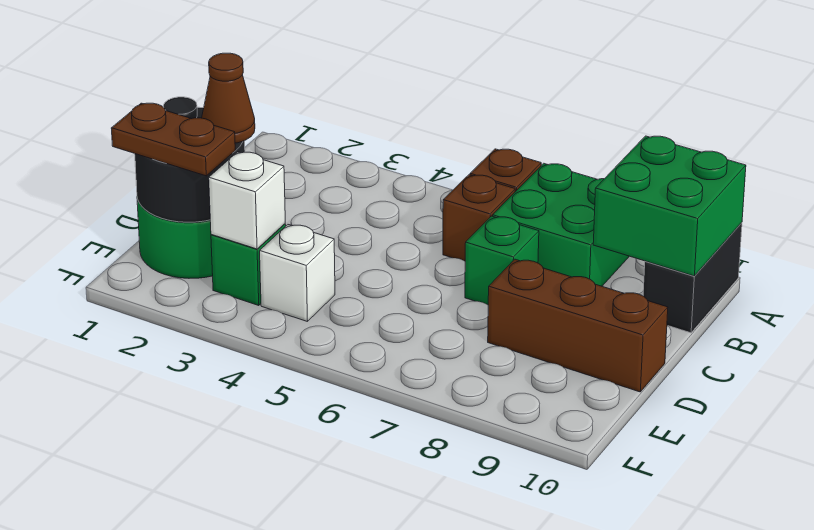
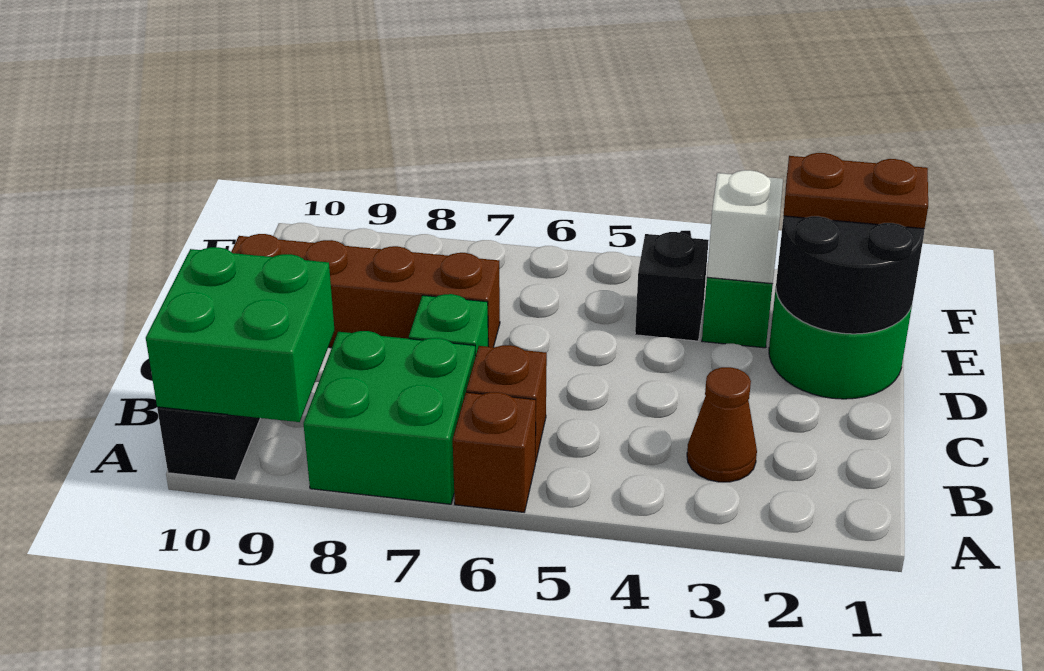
brown 1x1 cone [202,53,255,143] -> brown 1x1 cone moved to [687,367,757,482]
brown 1x3 brick [488,259,668,392] -> brown 1x4 brick [231,234,500,347]
white 1x1 brick [260,225,335,322] -> black 1x1 brick [635,232,709,341]

